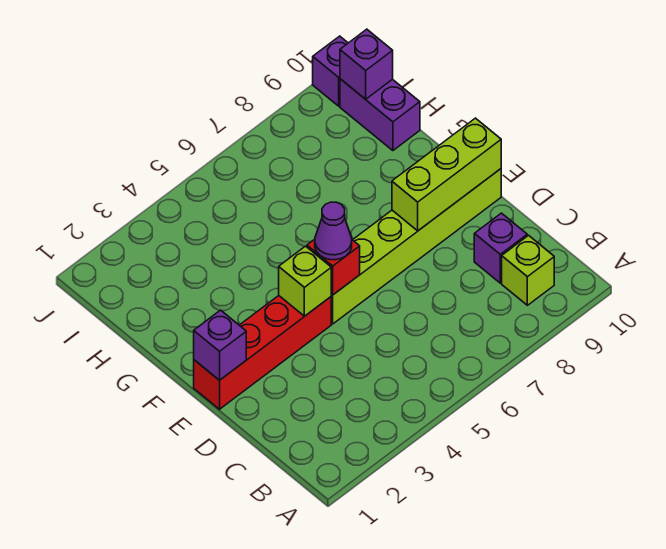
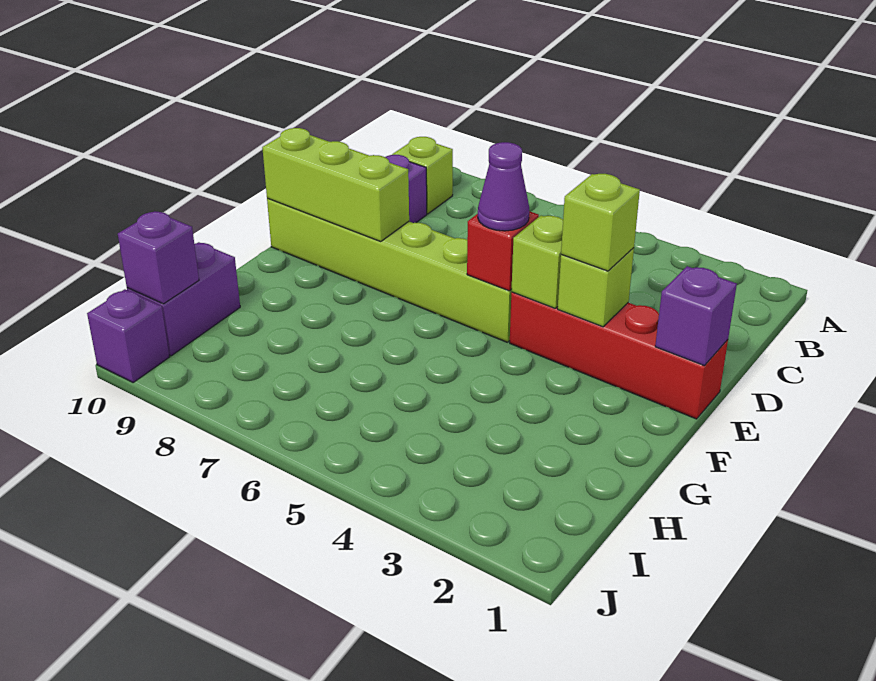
none -> lime 1x1 brick [558,248,634,327]
none -> lime 1x1 brick [561,174,640,271]

